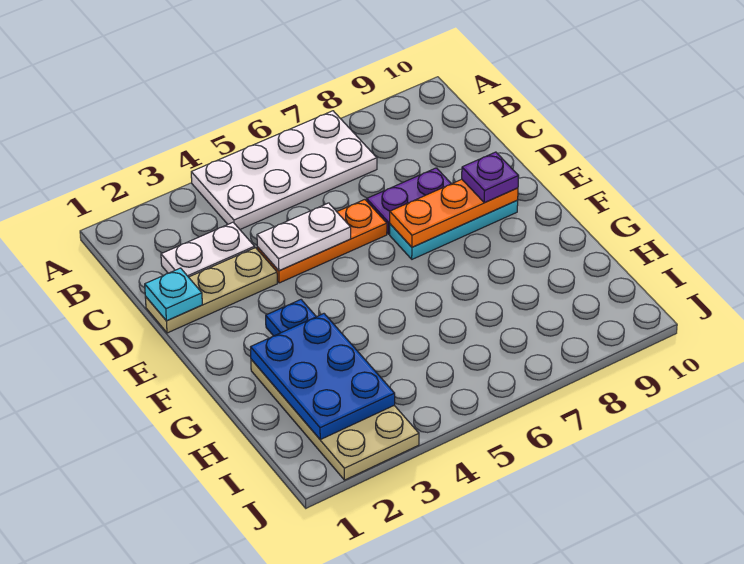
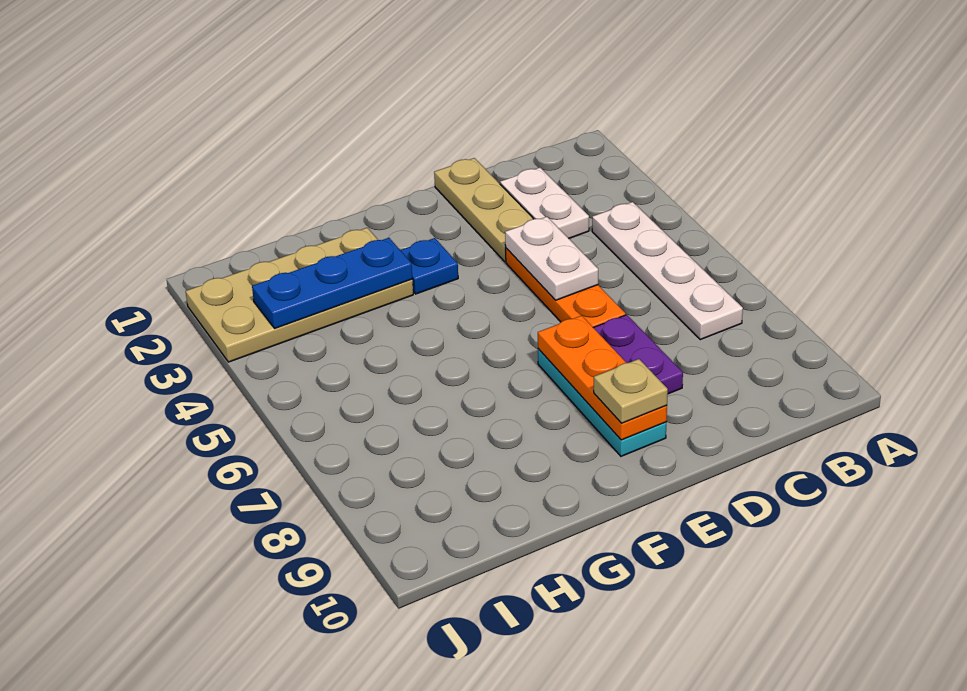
white 2x4 plate [191,111,377,229] -> white 1x4 plate [592,202,743,340]
cyan 1x1 plate [145,268,202,321] -> none
purple 1x1 plate [462,152,519,202] -> tan 1x1 plate [594,359,668,423]
blue 2x3 plate [251,314,395,440] -> blue 1x3 plate [252,238,413,328]

